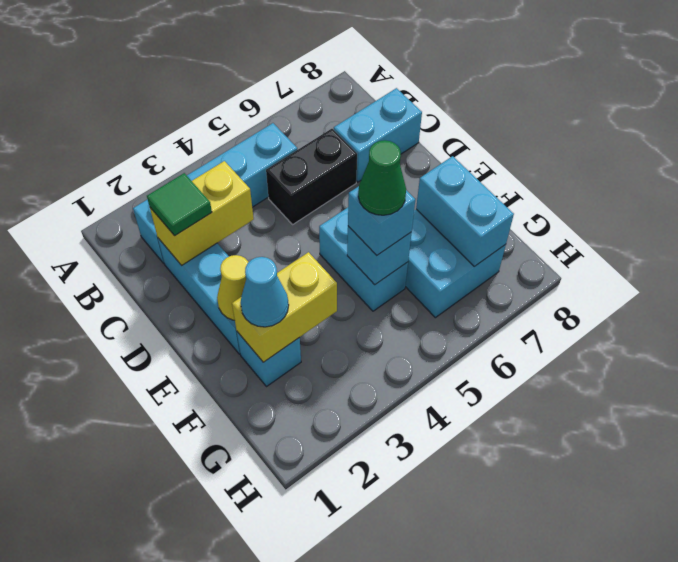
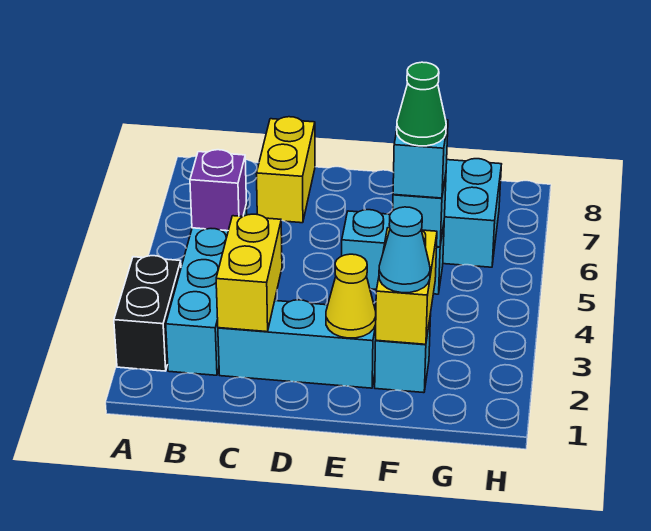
none -> purple 1x1 brick [190,150,246,231]
green 1x1 tile [147,173,212,236] -> none
black 1x2 brick [266,129,357,224] -> black 1x2 brick moved to [114,256,181,371]
cyan 1x2 brick [334,88,422,182] -> yellow 1x2 brick [256,117,315,223]
cyan 1x2 brick [416,156,514,267] -> none

